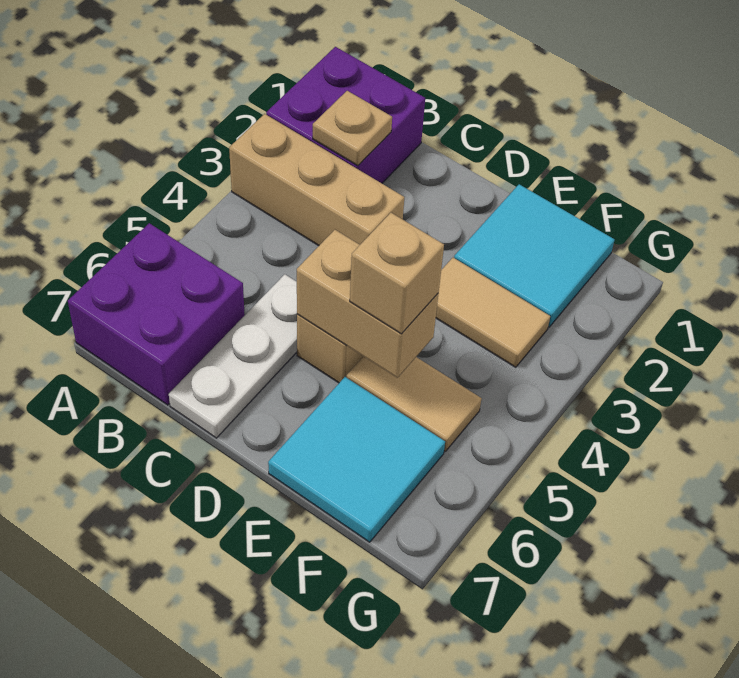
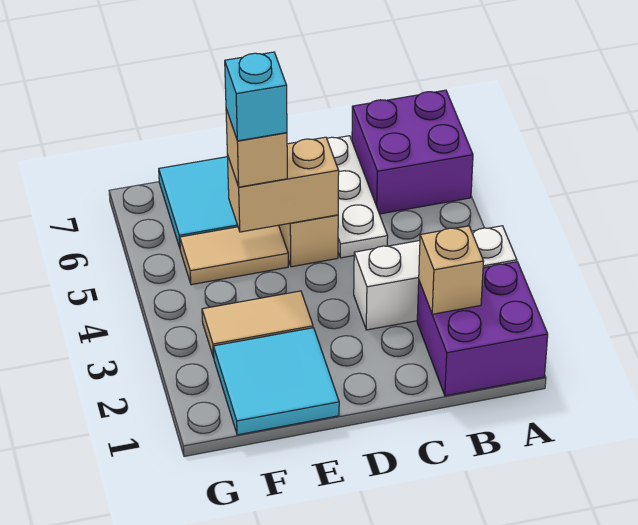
tan 1x3 brick [229,114,404,246] -> white 1x3 brick [354,226,517,330]
tan 1x1 plate [313,91,392,166] -> tan 1x1 brick [419,226,484,314]
none -> cyan 1x1 brick [225,52,287,141]

